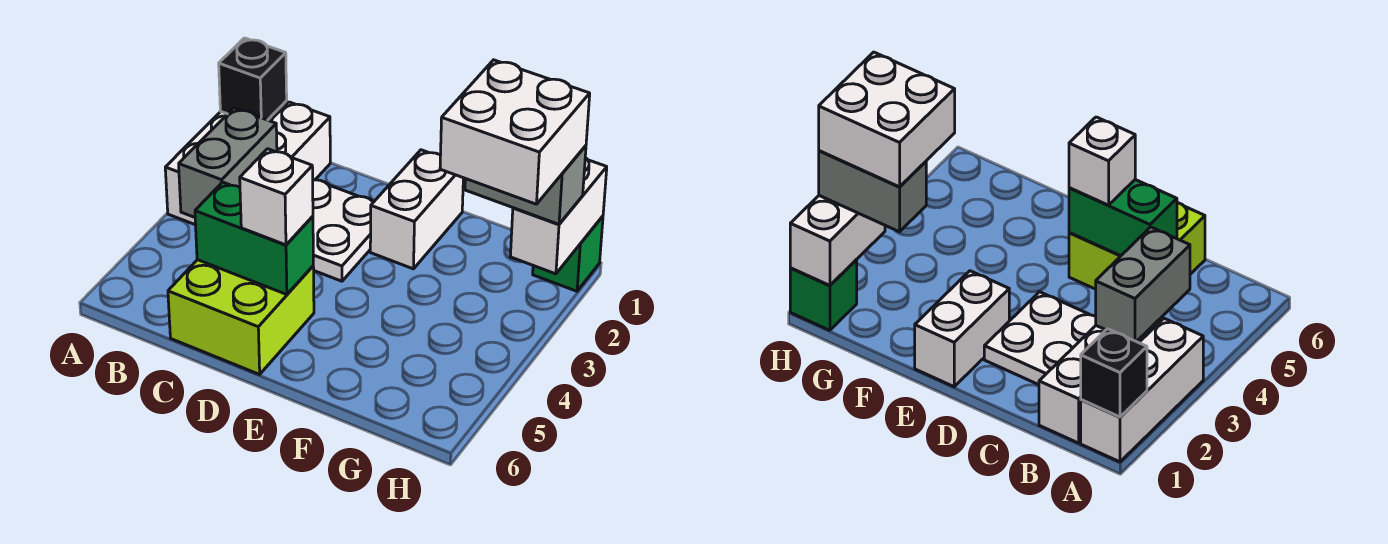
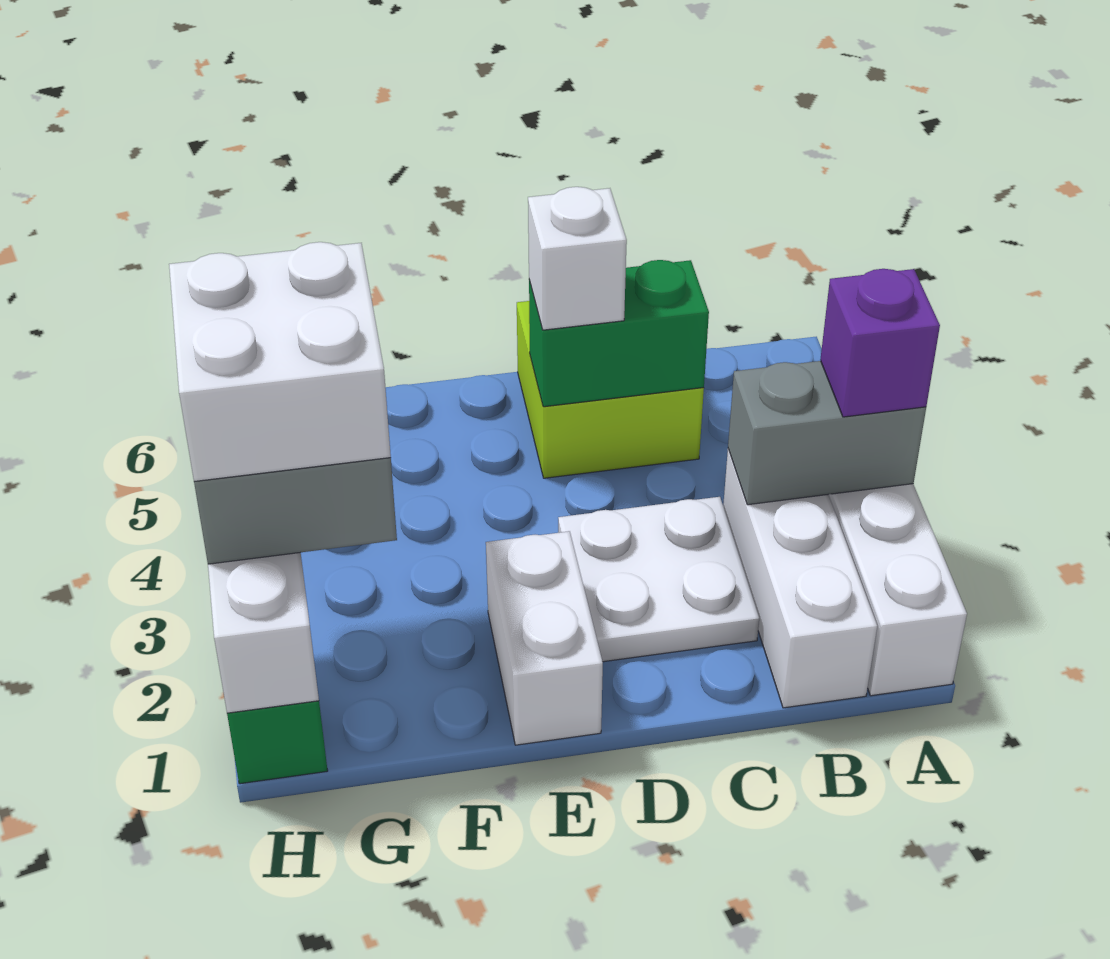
black 1x1 brick [219,38,287,120] -> none
none -> purple 1x1 brick [820,269,940,417]
grey 1x2 brick [179,108,277,217] -> grey 1x2 brick turned to [728,361,926,505]

